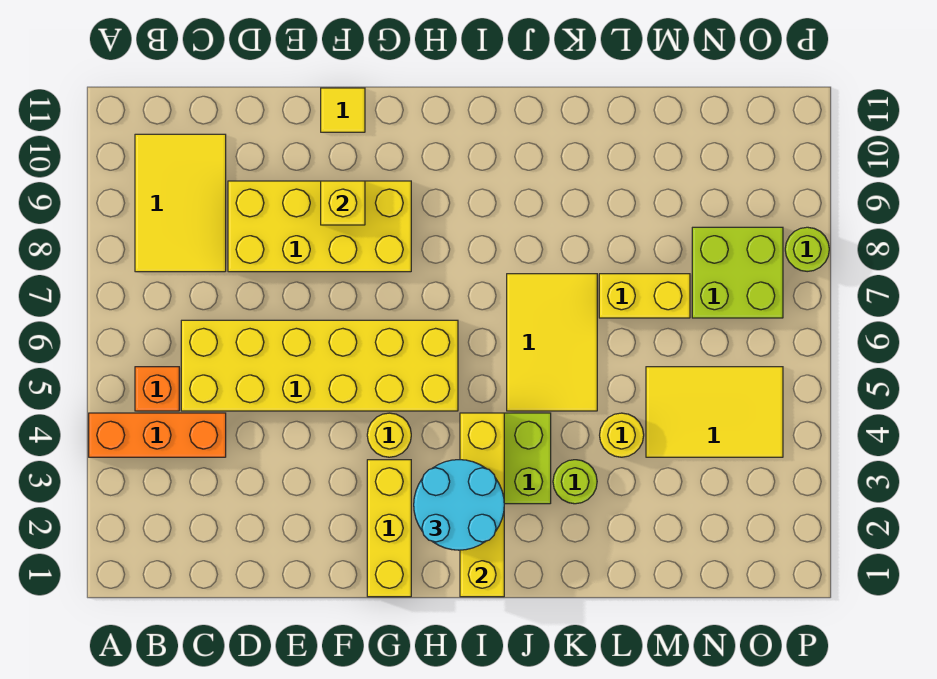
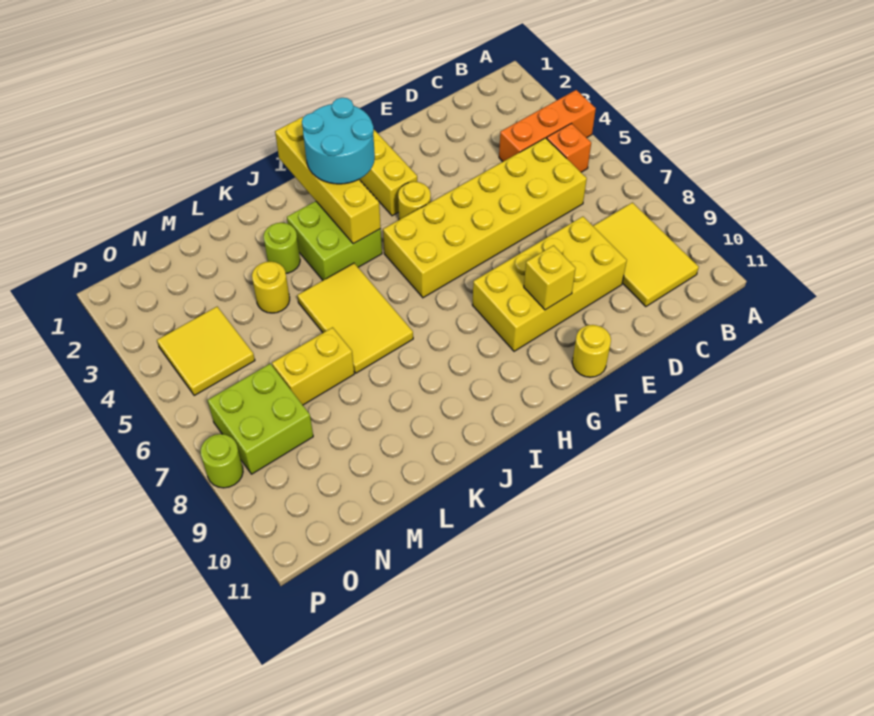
yellow 1x1 tile [321,88,365,132] -> yellow 1x1 round brick [572,325,611,377]
yellow 2x3 tile [646,367,783,457] -> yellow 2x2 tile [157,307,255,396]

